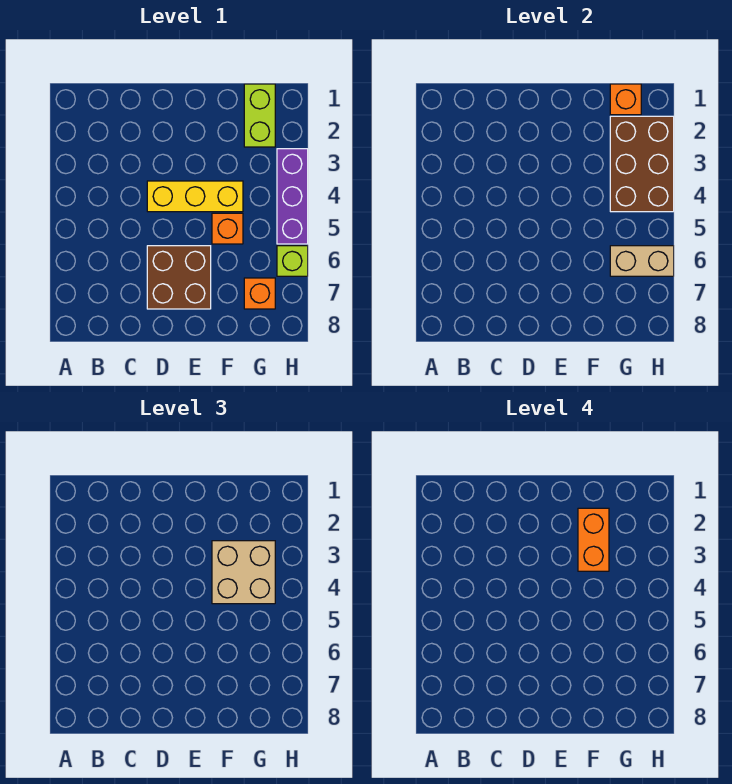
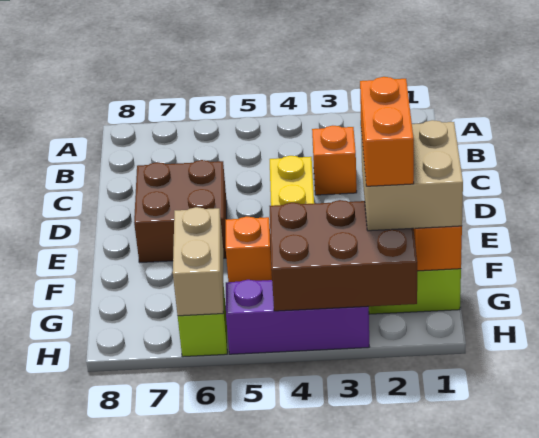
orange 1x2 brick [578,508,609,571] -> orange 1x2 brick turned to [360,77,414,186]
tan 2x2 brick [212,541,275,604] -> tan 2x2 brick moved to [361,120,463,231]
orange 1x1 brick [244,278,275,309] -> orange 1x1 brick moved to [312,126,357,195]

